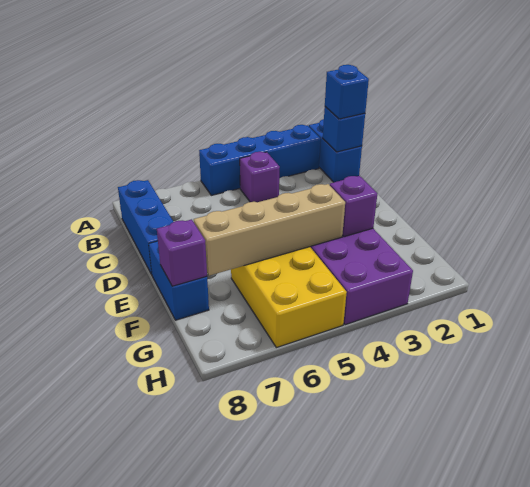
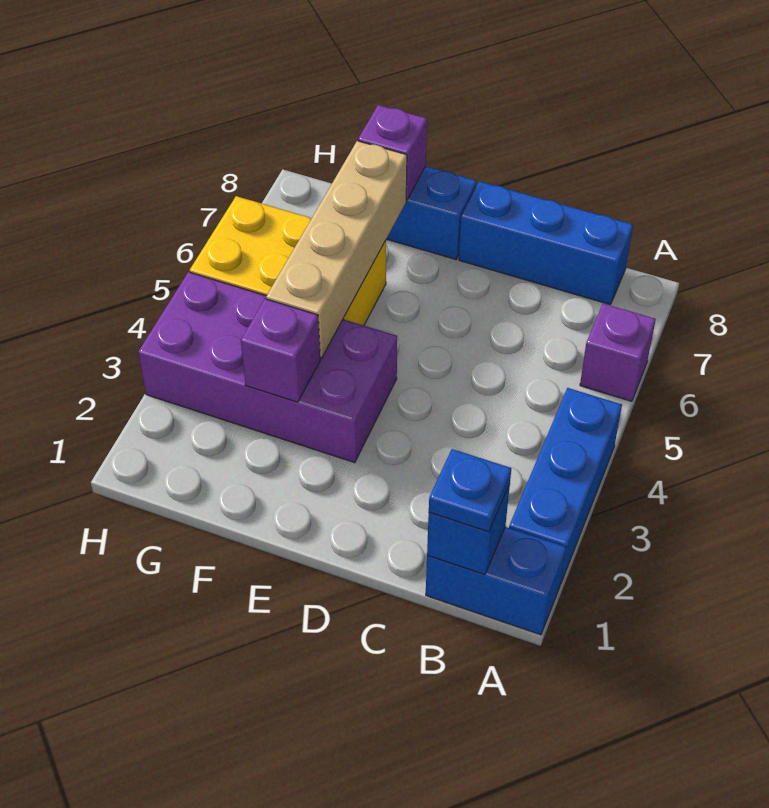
blue 1x4 brick [199,125,321,195] -> blue 1x3 brick [509,388,622,584]
blue 1x1 brick [325,65,369,119] -> blue 1x1 plate [429,449,511,532]
purple 1x1 brick [240,152,280,202] -> purple 1x1 brick moved to [580,303,656,401]

